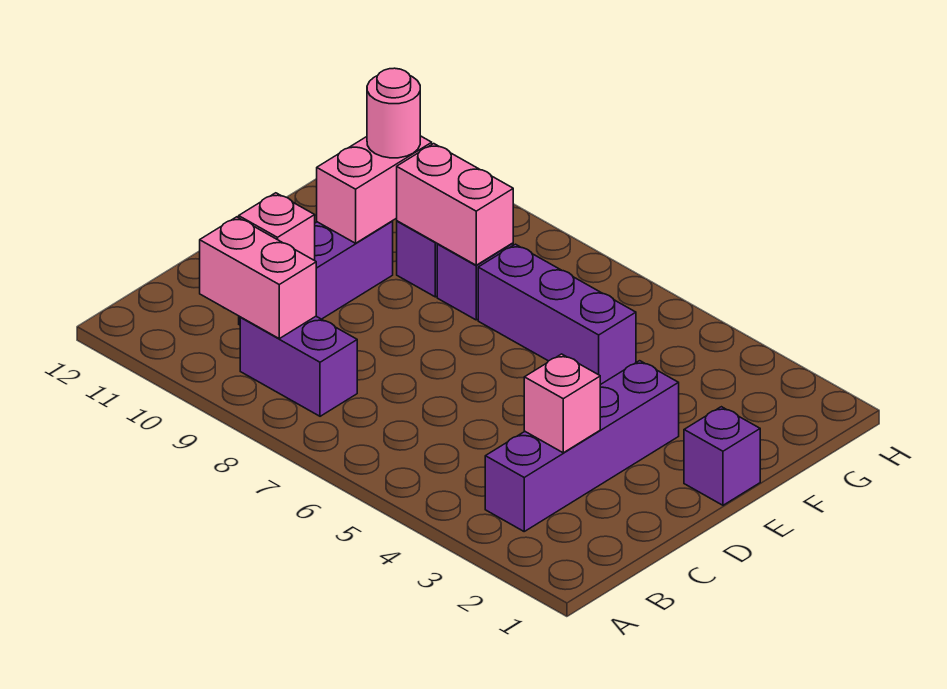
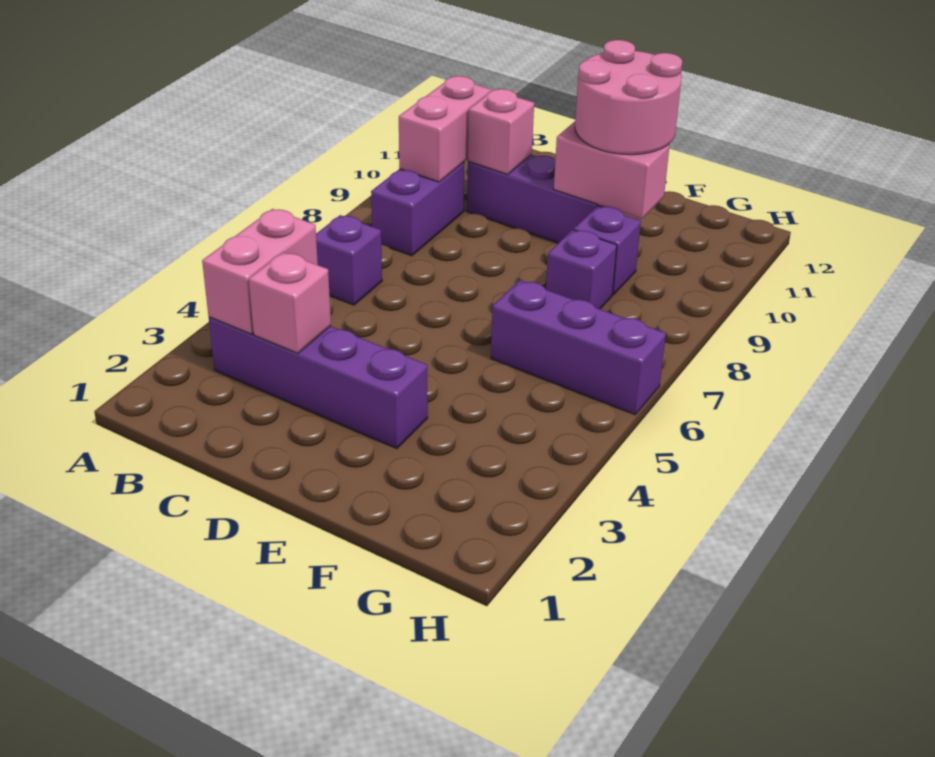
purple 1x1 brick [684,407,760,505] -> purple 1x1 brick moved to [316,215,382,305]
purple 1x3 brick [478,244,636,385] -> purple 1x3 brick turned to [491,280,666,415]
pink 1x2 brick [397,144,513,265] -> pink 1x2 brick moved to [202,209,318,334]
pink 1x1 round brick [367,68,420,158] -> pink 2x2 round brick [575,40,682,155]

